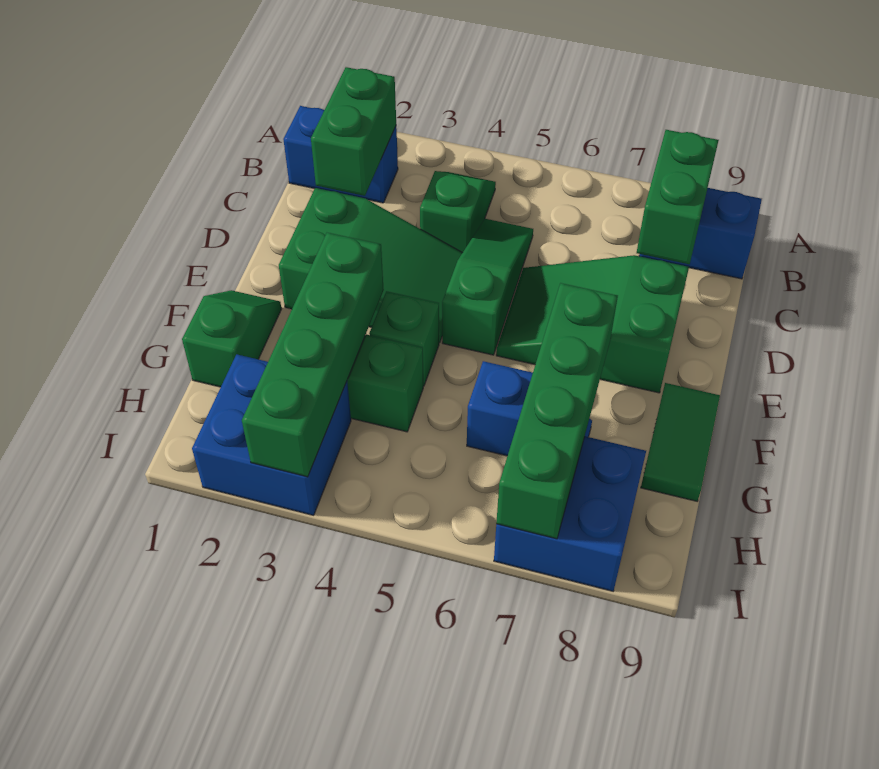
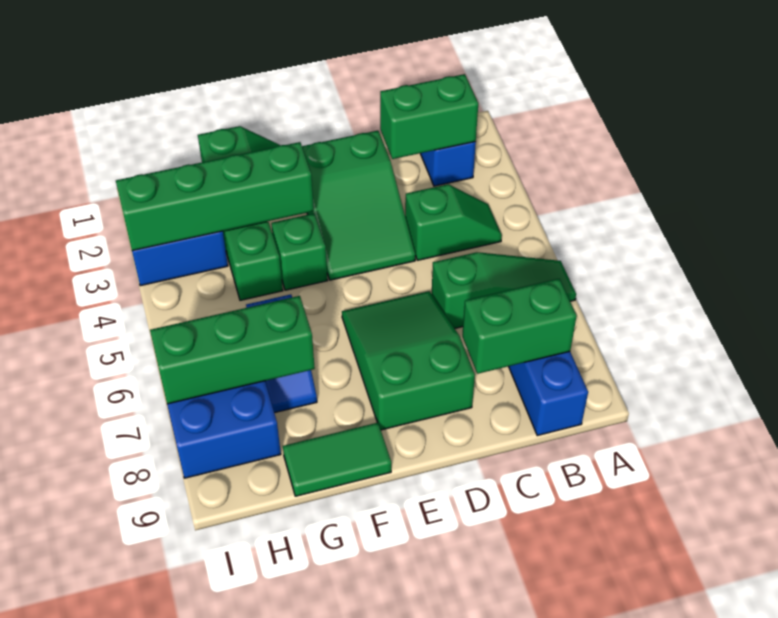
green 1x3 slope [442,219,533,355] -> green 1x3 slope moved to [432,252,576,328]
green 1x4 brick [496,283,618,539] -> green 1x3 brick [150,296,315,404]

